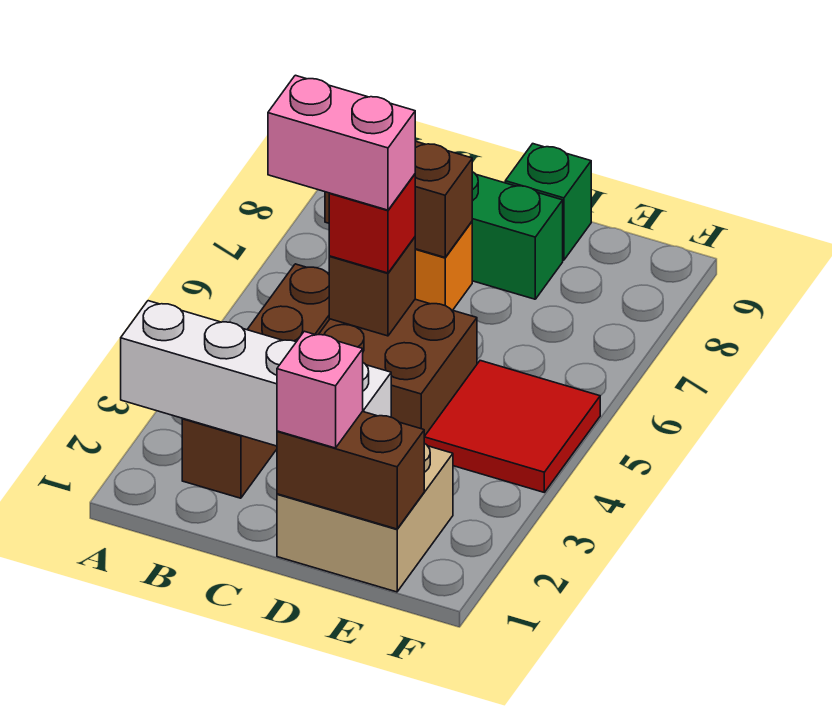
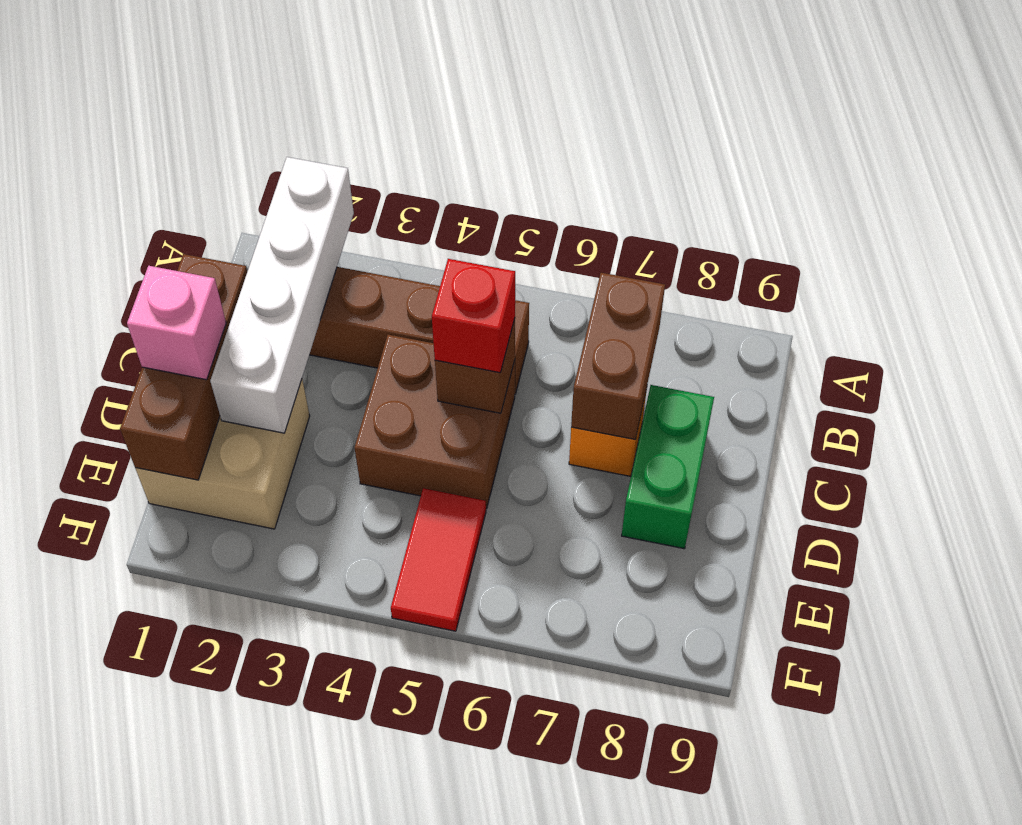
pink 1x2 brick [268,75,415,210] -> none
brown 1x2 brick [277,411,424,529] -> brown 1x3 brick [120,254,247,480]
green 1x1 brick [505,144,591,260] -> none
red 2x2 tile [424,361,600,492] -> red 1x2 tile [391,488,486,631]

